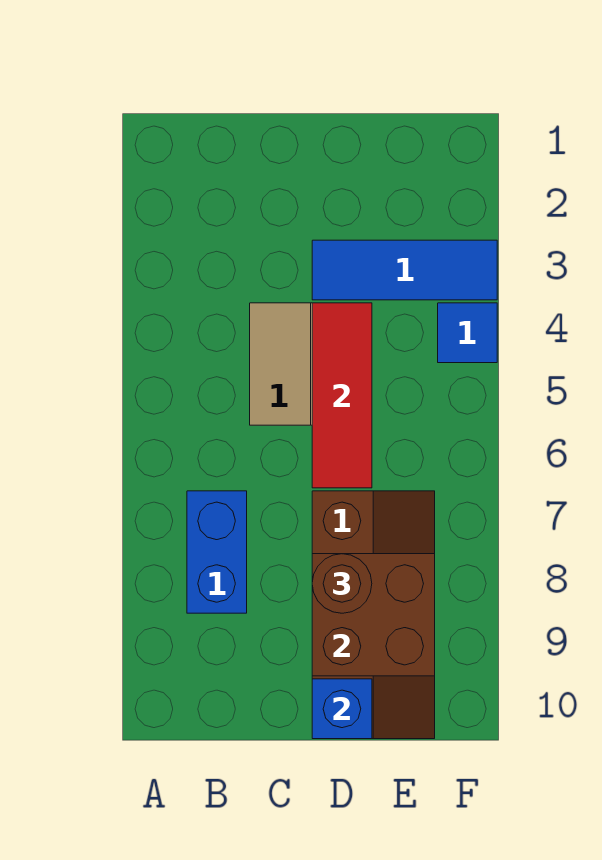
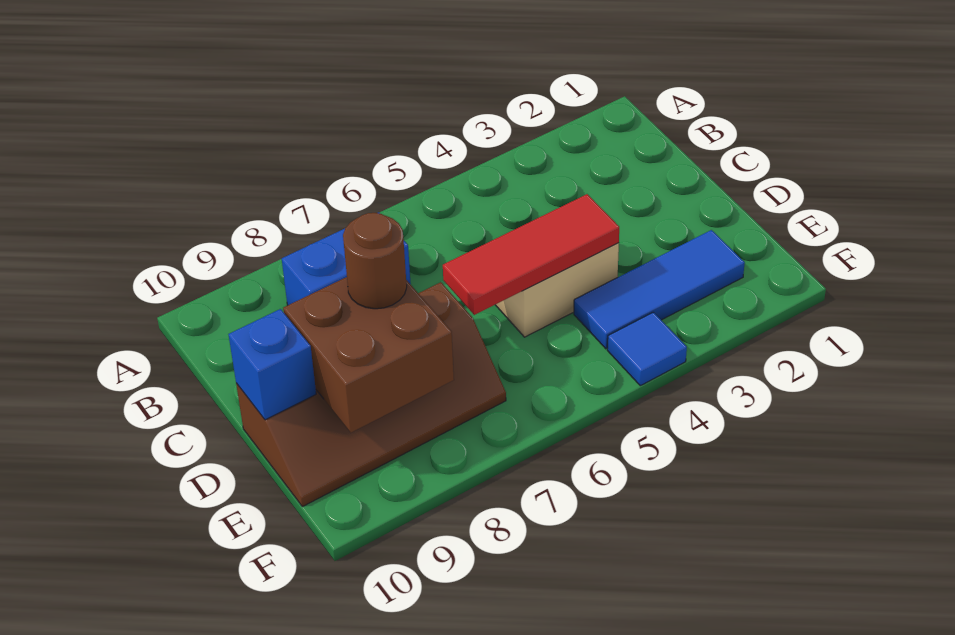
blue 1x3 tile [312,240,497,300] -> blue 1x3 tile turned to [574,230,745,349]

